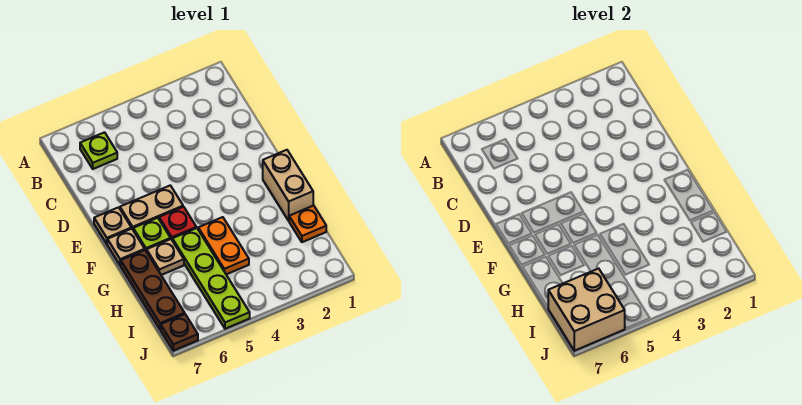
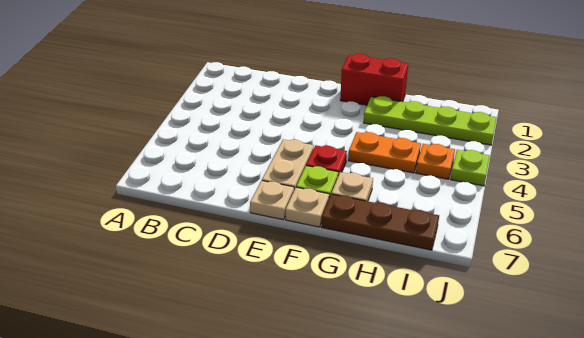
lime 1x1 plate [80,132,117,169] -> lime 1x1 plate moved to [451,150,490,186]
tan 1x2 brick [263,150,313,221] -> red 1x2 brick [340,54,408,105]
lime 1x4 plate [172,228,250,329] -> lime 1x4 plate moved to [364,96,497,145]
orange 1x1 plate [289,205,326,242] -> orange 1x1 plate moved to [416,144,455,179]
tan 2x2 brick [548,268,625,351] -> none
brown 1x1 plate [161,314,198,351] -> none

